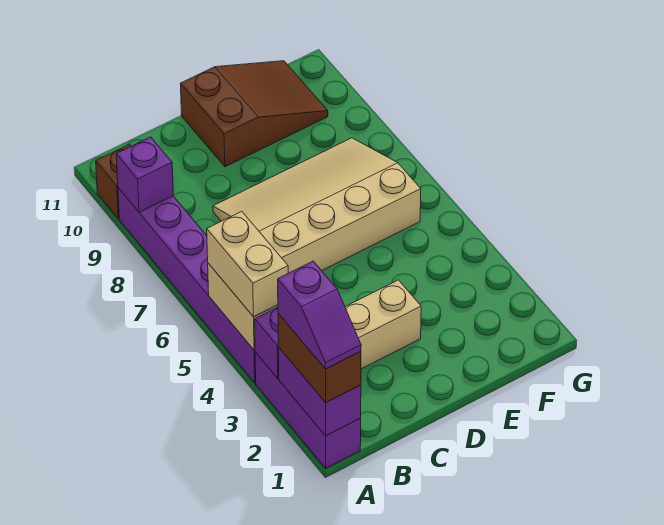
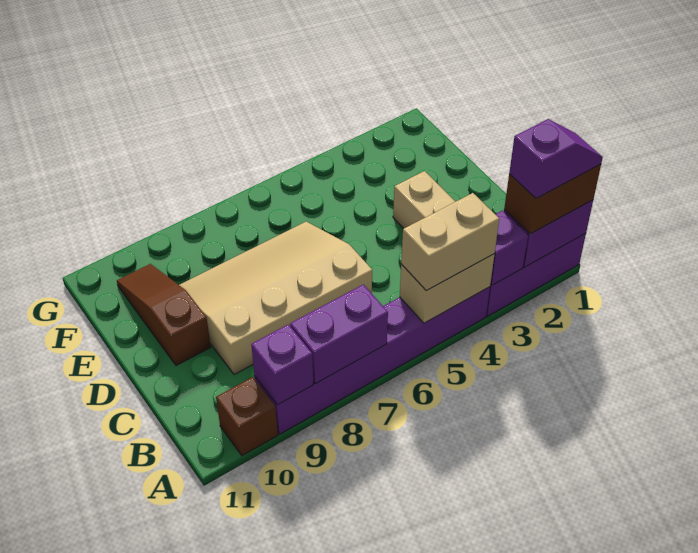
none -> purple 1x2 brick [290,284,388,384]
tan 3x4 slope [213,138,421,273] -> tan 3x4 slope turned to [180,222,372,375]
brown 2x3 slope [180,61,328,167] -> brown 1x3 slope [117,264,211,366]

